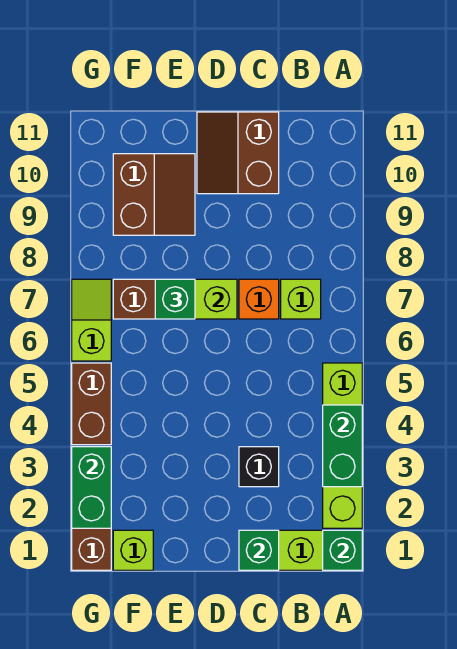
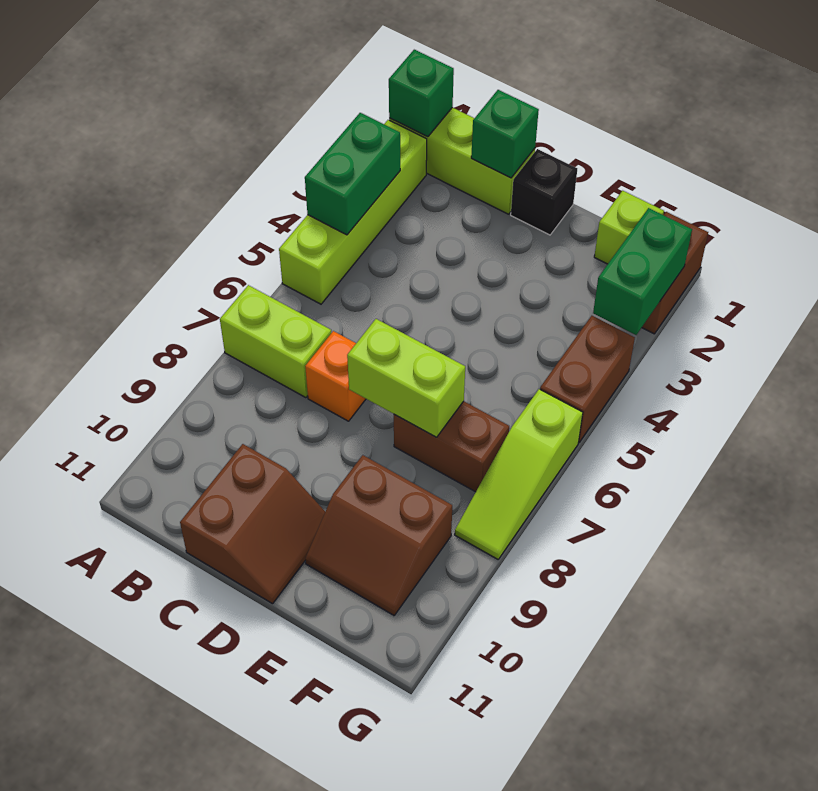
lime 1x1 brick [281,279,321,319] -> lime 1x2 brick [220,285,331,398]
black 1x1 brick [239,447,279,487] -> black 1x1 brick moved to [511,149,577,235]
green 1x1 brick [155,279,195,319] -> none
brown 2x2 slope [113,154,195,235] -> brown 2x2 slope turned to [305,455,452,615]
lime 1x2 slope [72,279,111,361] -> lime 1x3 slope [455,389,583,559]

